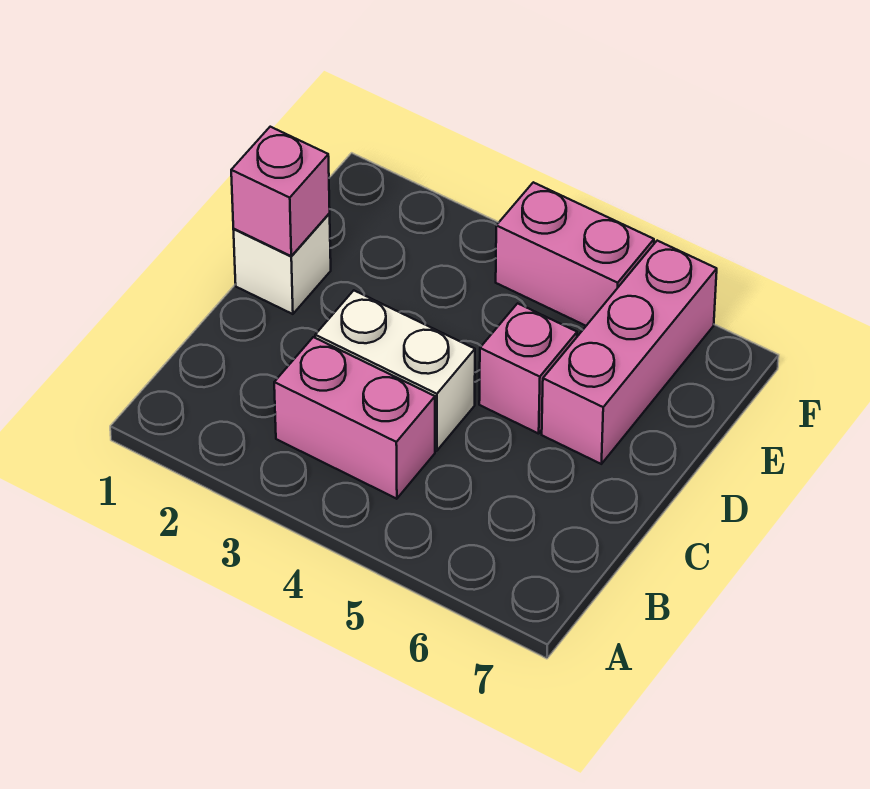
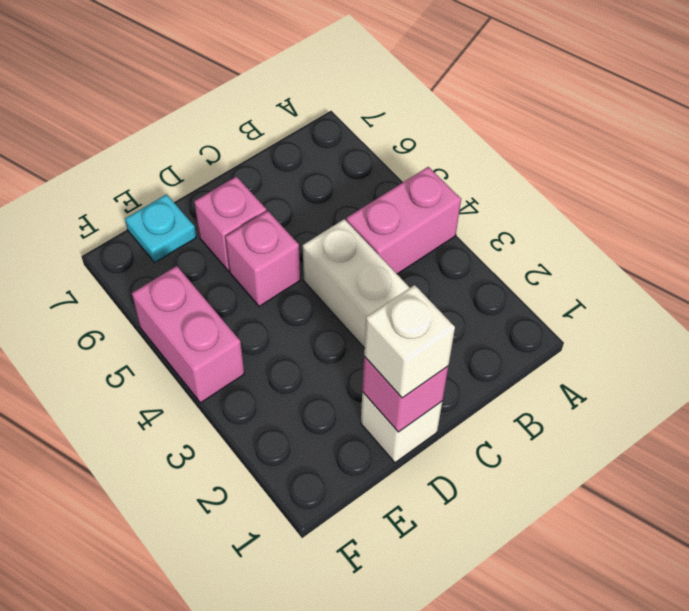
pink 1x2 brick [274,337,435,499] -> pink 1x2 brick turned to [346,167,461,274]
none -> white 1x1 brick [364,285,455,398]
pink 1x3 brick [542,241,717,464] -> pink 1x1 brick [194,176,267,271]
none -> cyan 1x1 plate [125,194,196,263]

